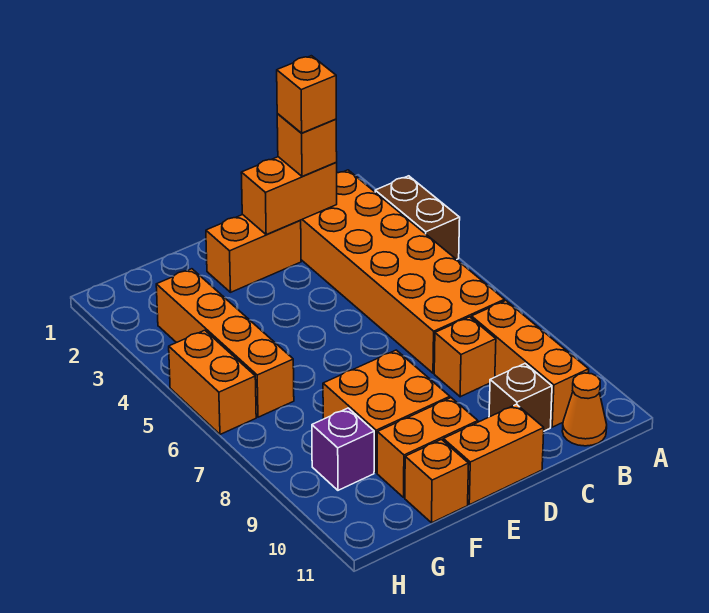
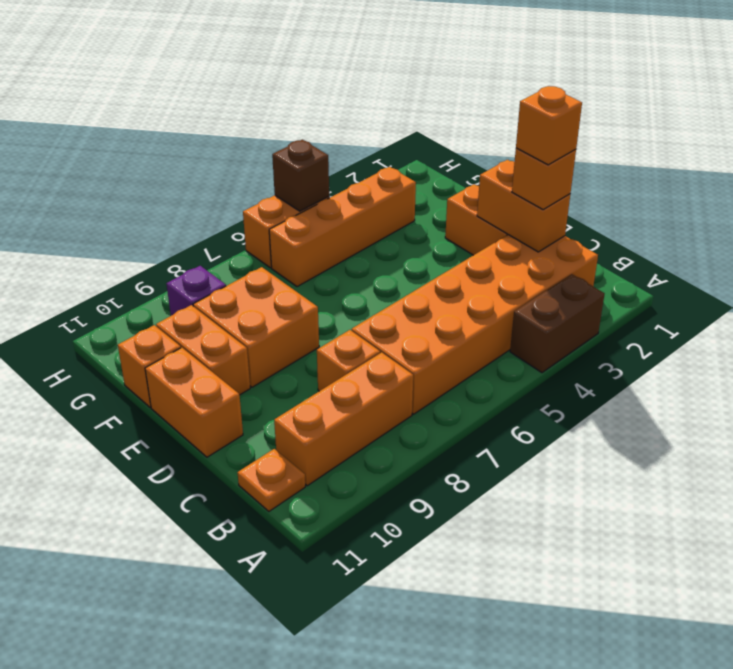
orange 1x1 cone [562,373,607,446] -> orange 1x1 plate [238,449,305,511]
brown 1x1 brick [489,364,552,431] -> brown 1x1 brick moved to [272,140,329,211]

